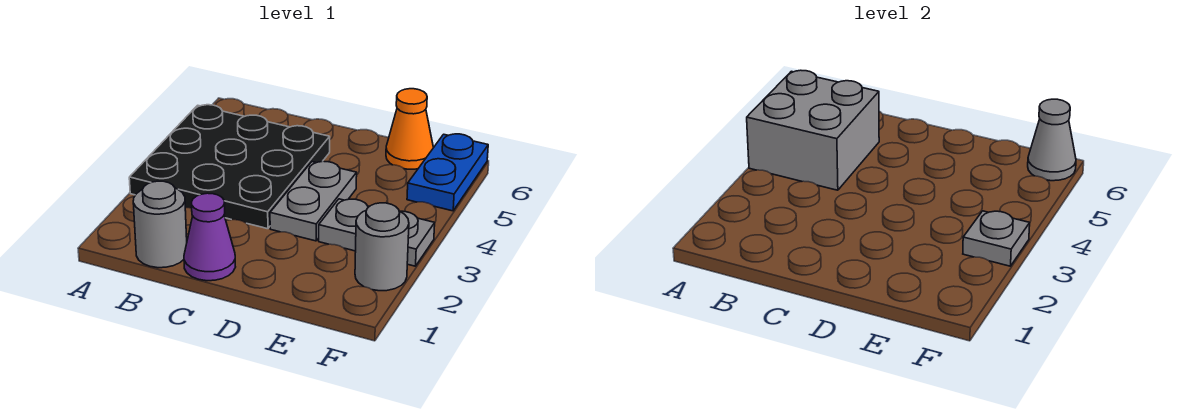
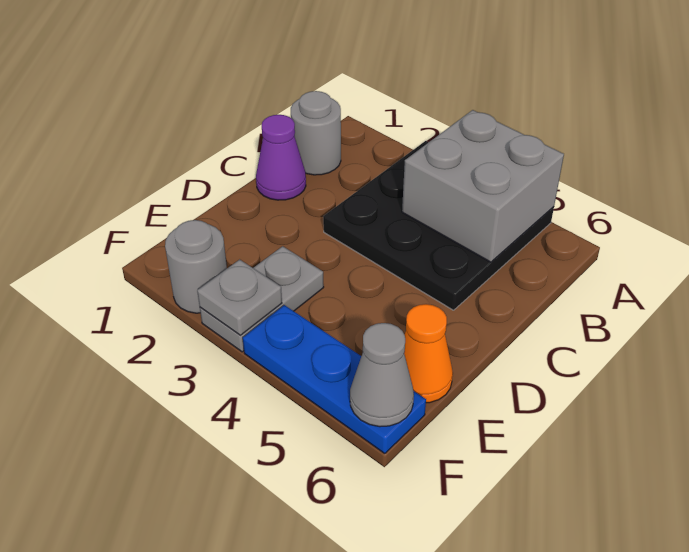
grey 1x2 plate [270,161,357,241] -> none
blue 1x2 plate [407,134,488,211] -> blue 1x3 plate [243,305,426,454]

